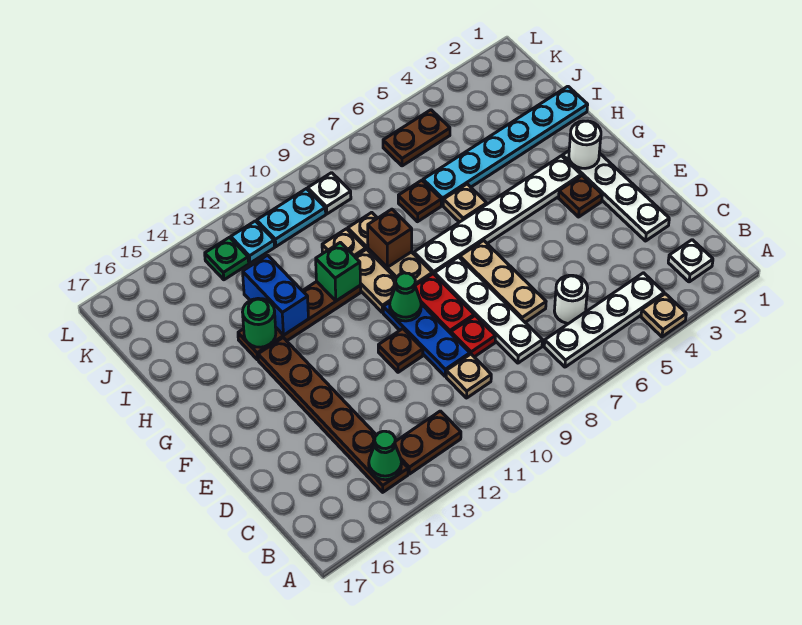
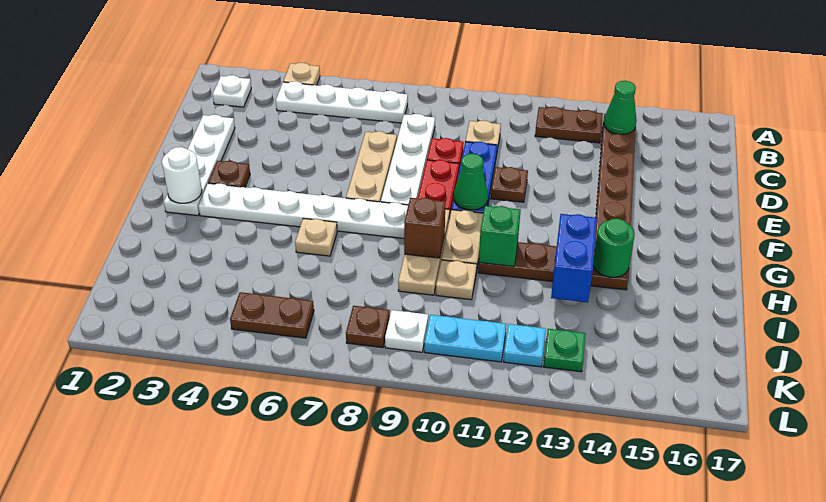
white 1x1 round brick [554,275,588,323] -> none
cyan 1x6 plate [423,86,588,205] -> none
brown 1x1 plate [398,180,441,222] -> brown 1x1 plate moved to [346,306,390,348]

